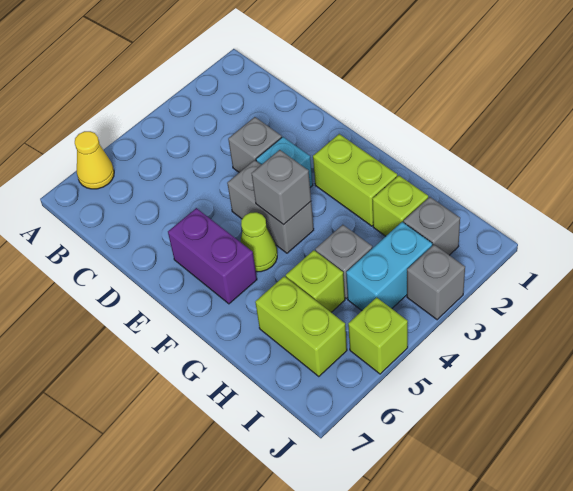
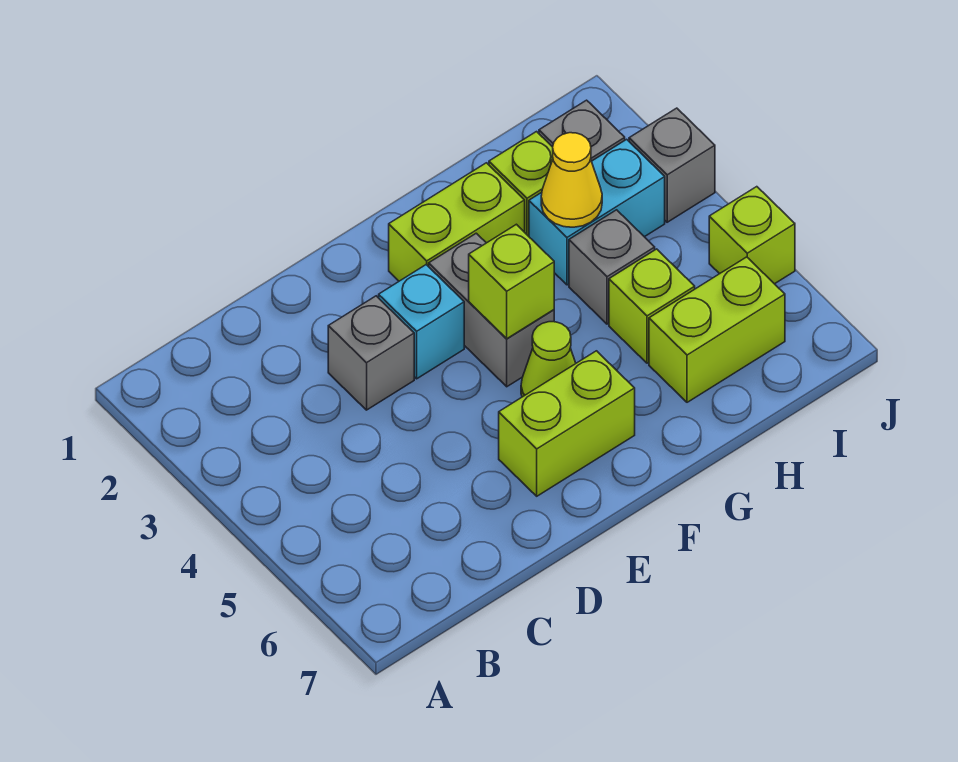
yellow 1x1 cone [75,131,114,189] -> yellow 1x1 cone moved to [541,133,602,227]
grey 1x2 brick [227,160,314,253] -> grey 1x2 brick turned to [429,233,554,387]
purple 1x2 brick [168,208,257,304] -> lime 1x2 brick [499,351,635,496]
grey 1x1 brick [252,150,311,225] -> lime 1x1 brick [469,224,554,339]
cyan 1x2 brick [346,222,432,311] -> cyan 1x2 brick turned to [529,139,665,285]

